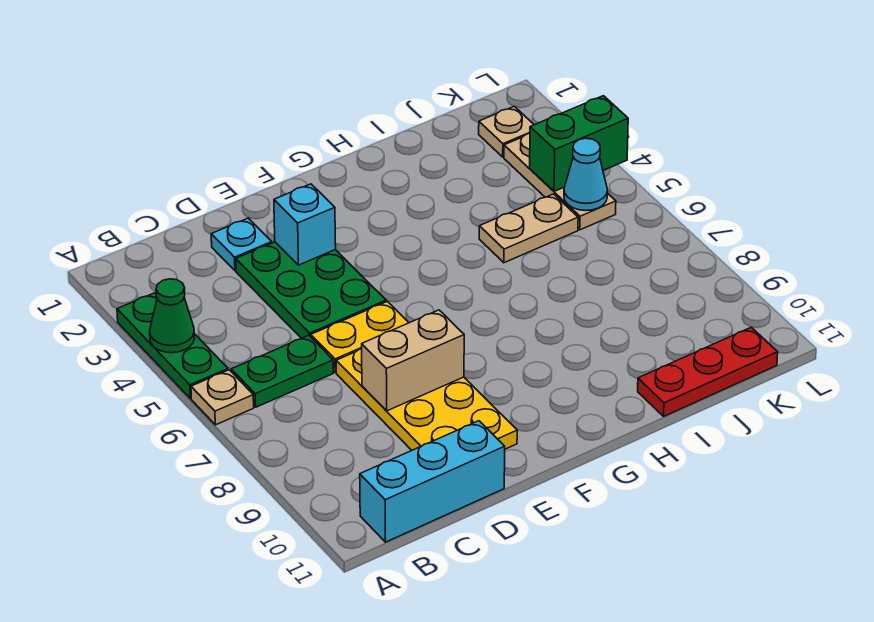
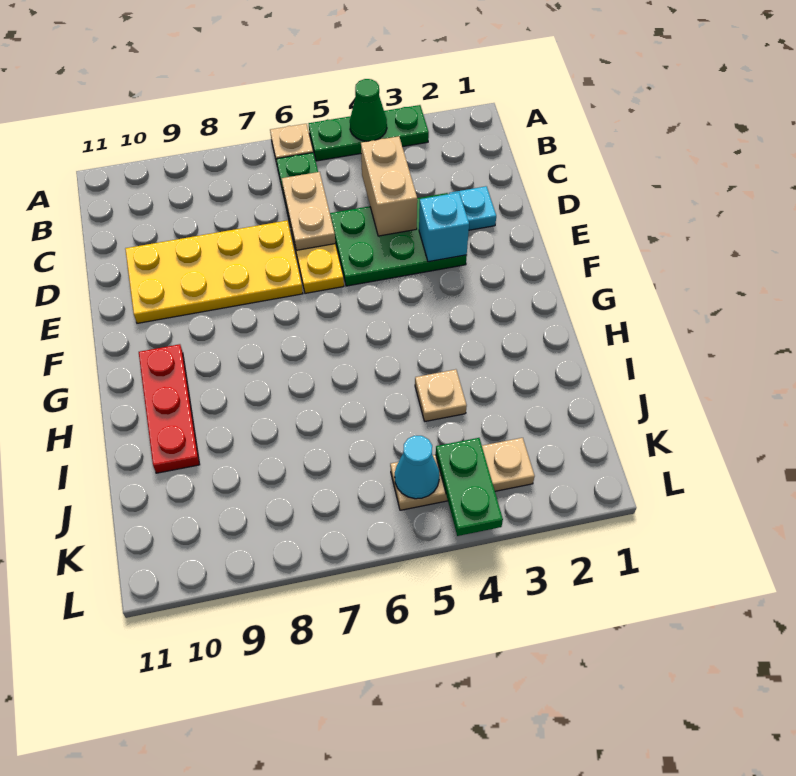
cyan 1x3 brick [360,421,505,542] -> none
tan 1x2 brick [362,310,464,411] -> tan 1x2 brick moved to [361,136,417,236]
tan 1x2 plate [479,194,578,263] -> tan 1x2 plate moved to [282,172,335,250]
red 1x3 plate [638,327,778,416] -> red 1x3 plate moved to [139,344,200,473]
tan 1x1 plate [479,106,534,157] -> tan 1x1 plate moved to [415,369,467,421]
green 1x2 brick [530,96,628,191] -> green 1x2 plate [436,438,503,536]

